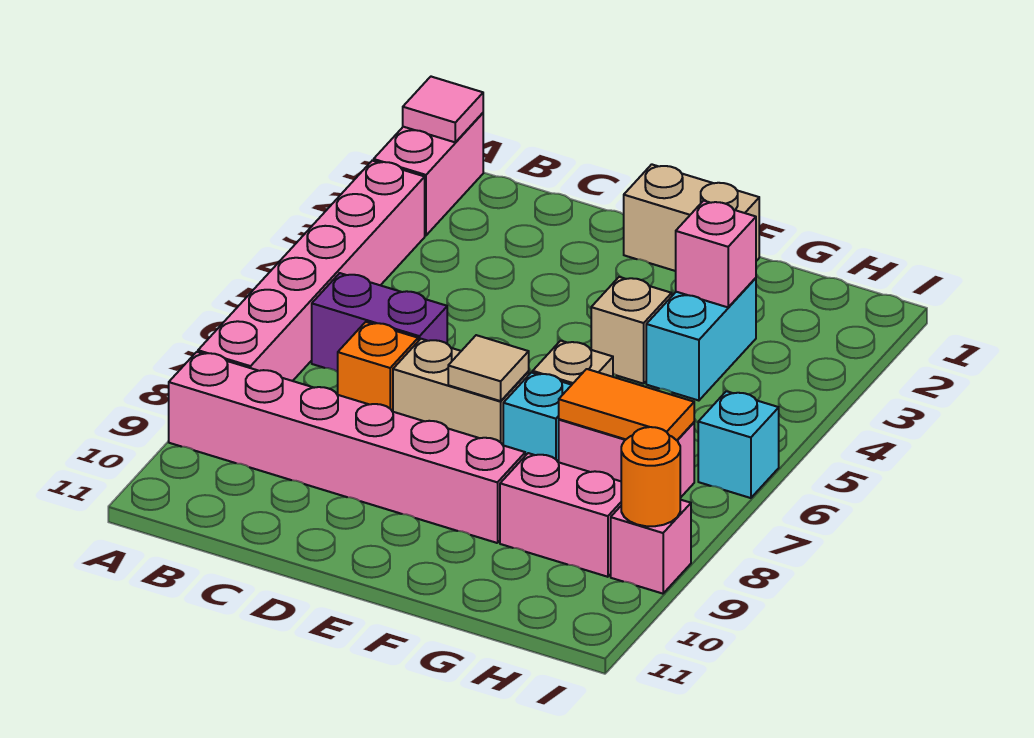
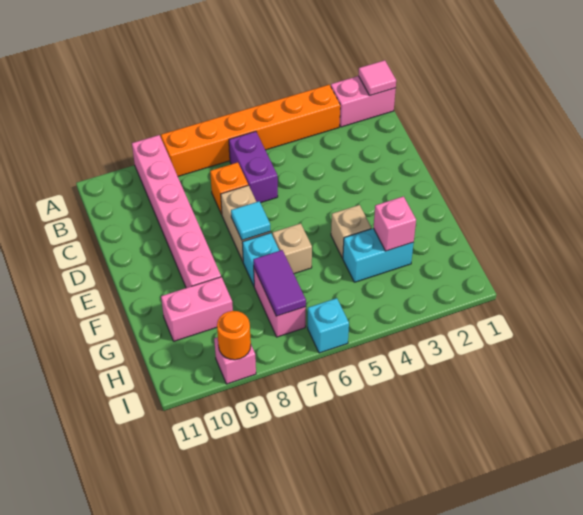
pink 1x6 brick [198,161,425,381] -> orange 1x6 brick [161,85,340,176]
tan 1x2 brick [624,164,759,271] -> none
tan 1x1 tile [448,335,529,401] -> cyan 1x1 tile [231,201,270,240]
orange 1x2 tile [559,369,694,440] -> purple 1x2 tile [253,250,306,316]
pink 1x2 brick [500,453,621,577] -> pink 1x2 brick turned to [161,277,233,341]

